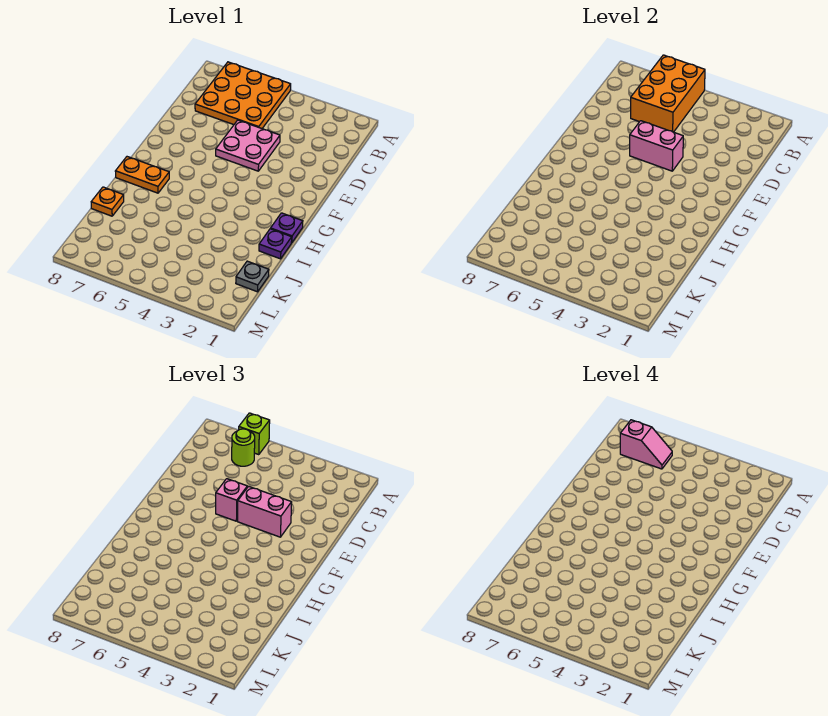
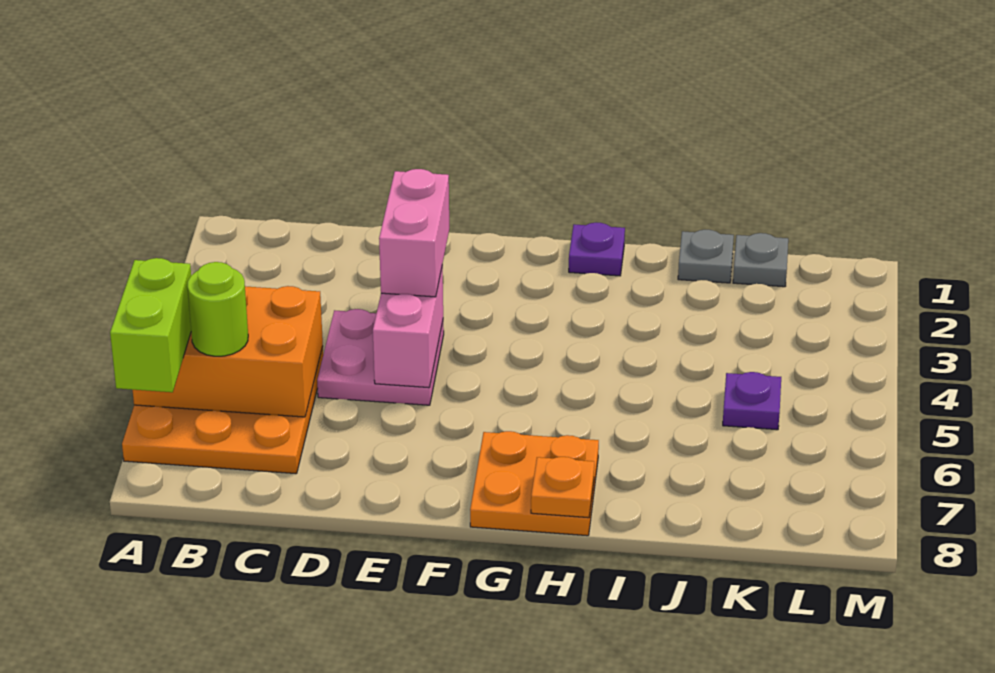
lime 1x1 brick [239,413,270,455] -> lime 1x2 brick [110,258,191,392]
pink 1x2 slope [620,420,672,469] -> none
pink 1x1 brick [216,479,247,521] -> none
orange 1x2 plate [115,157,169,193] -> orange 2x2 plate [470,431,599,536]
purple 1x1 plate [259,229,292,259] -> purple 1x1 plate moved to [723,372,781,430]
none -> grey 1x1 plate [678,230,734,283]
orange 1x1 plate [91,187,124,216] -> orange 1x1 plate moved to [531,457,594,518]

